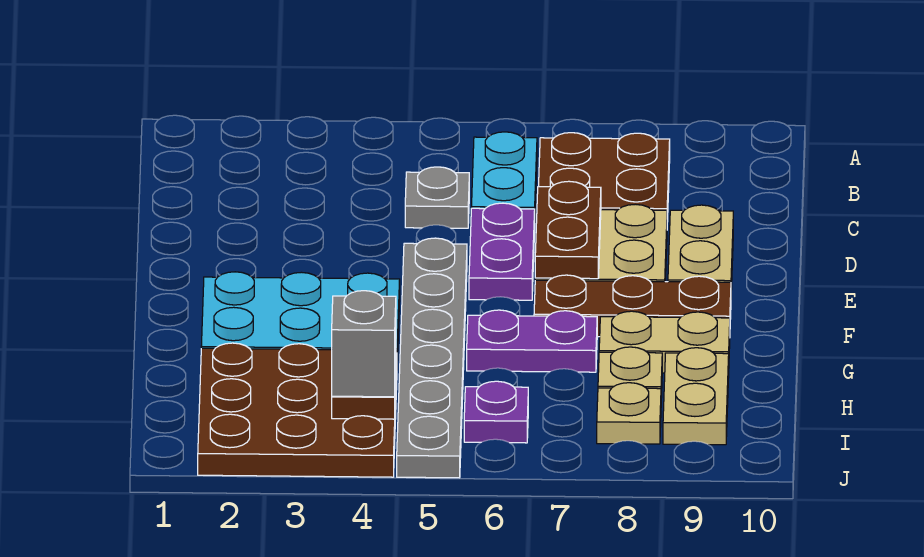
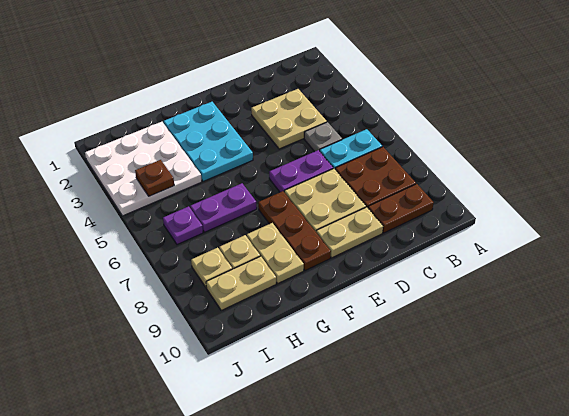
none -> tan 2x2 plate [251,89,327,149]
brown 1x2 plate [535,181,601,279] -> brown 1x2 plate moved to [368,184,434,233]
grey 1x6 plate [397,238,467,478] -> none
purple 1x2 plate [467,310,597,372] -> purple 1x2 plate turned to [190,183,257,232]
brown 3x3 plate [198,343,397,477] -> white 3x3 plate [85,122,202,216]
grey 1x1 brick [332,291,396,397] -> none

